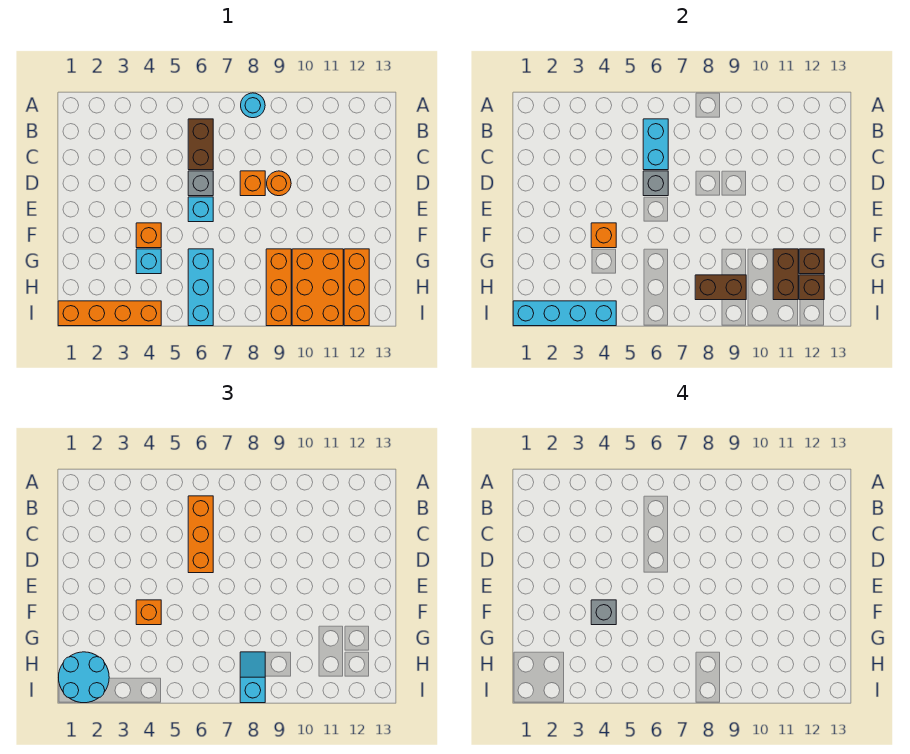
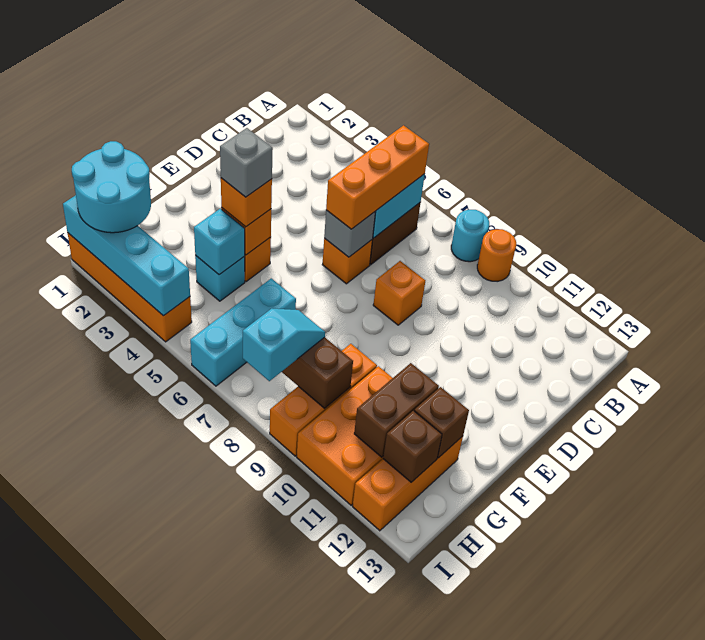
grey 1x1 brick [188,171,213,196] -> orange 1x1 brick [322,238,372,284]
orange 1x1 round brick [267,171,291,196] -> orange 1x1 round brick moved to [477,229,516,282]
cyan 1x1 brick [188,197,213,222] -> cyan 1x1 brick moved to [194,209,245,275]

